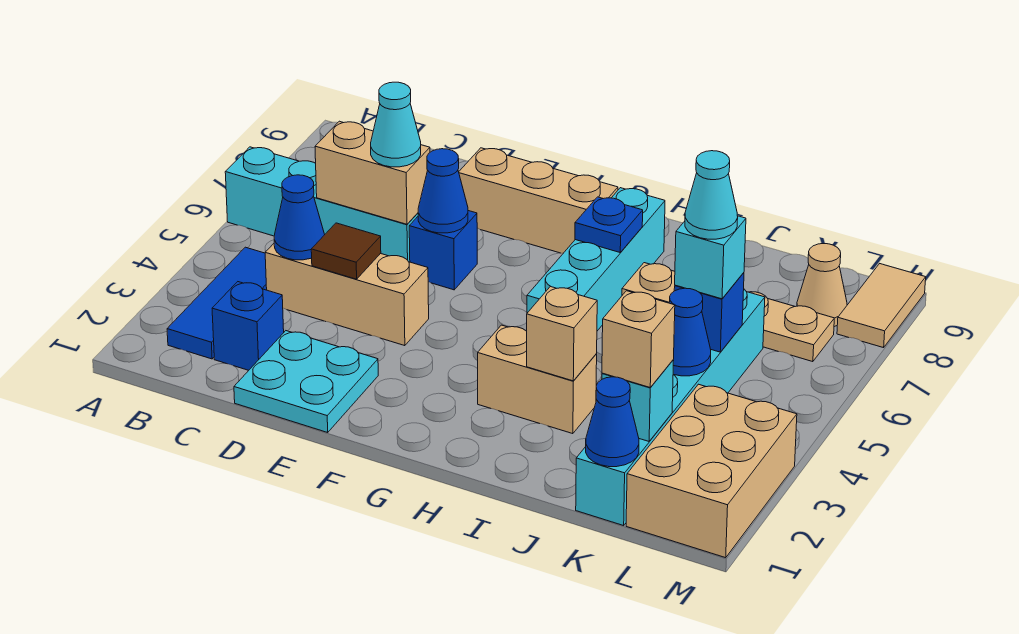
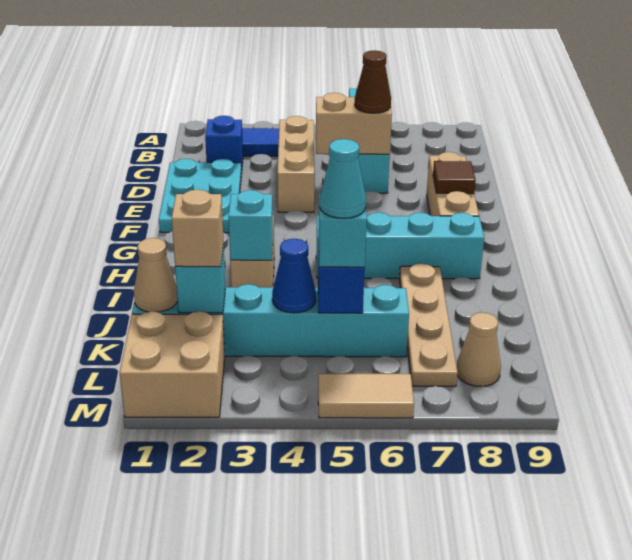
blue 1x1 cone [274,175,325,260] -> none
tan 1x2 brick [315,121,430,224] -> tan 1x2 brick turned to [316,93,392,154]
cyan 2x2 plate [234,331,378,432] -> cyan 2x3 plate [159,159,241,233]
brown 1x1 tile [311,223,381,279] -> brown 1x1 tile moved to [433,161,476,194]
cyan 1x1 cone [371,82,421,167] -> brown 1x1 cone [355,50,391,113]
blue 1x1 brick [409,211,477,290] -> none
blue 1x1 cone [418,149,468,233] -> none
blue 1x1 plate [575,197,643,253] -> none
tan 1x1 brick [527,286,597,381] -> cyan 1x1 brick [228,190,273,260]
blue 1x1 cone [586,377,639,467] -> tan 1x1 cone [134,238,178,312]
tan 2x3 brick [626,384,797,558] -> tan 2x2 brick [120,311,225,417]
tan 1x2 tile [837,264,926,348] -> tan 1x2 tile moved to [318,374,414,418]

